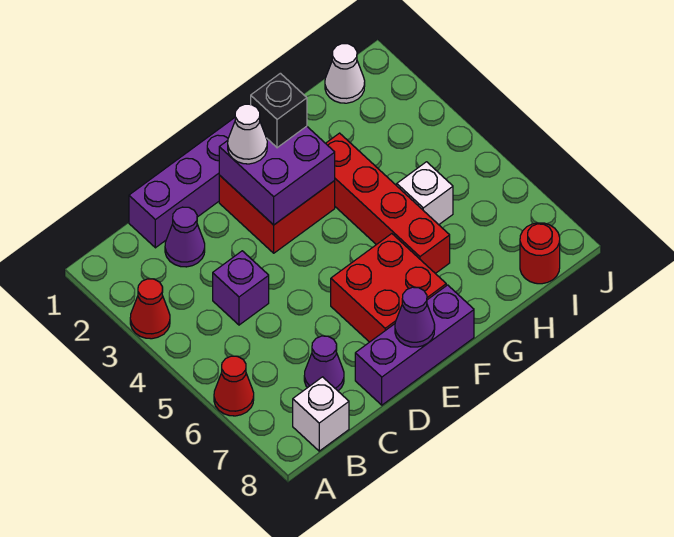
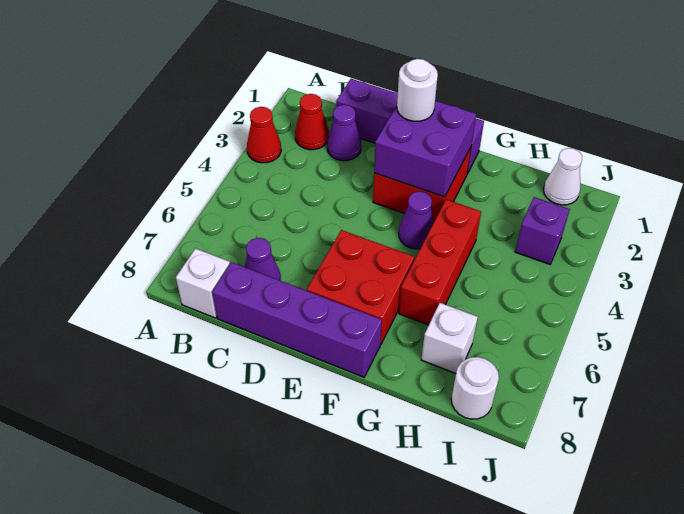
red 1x1 cone [214,356,254,416] -> red 1x1 cone moved to [295,94,329,150]
purple 1x1 brick [213,251,269,325] -> purple 1x1 brick moved to [515,197,570,264]
purple 1x3 brick [355,285,474,405] -> purple 1x4 brick [212,262,382,377]
white 1x1 cone [228,104,267,164] -> white 1x1 round brick [397,59,438,121]
purple 1x1 cone [395,287,435,347] -> purple 1x1 cone moved to [399,191,434,249]
black 1x1 brick [251,73,307,148] -> none
red 1x4 brick [326,133,450,274] -> red 1x3 brick [399,200,481,325]
white 1x1 brick [397,162,453,225] -> white 1x1 brick moved to [421,303,478,374]
red 1x1 round brick [520,223,560,284] -> white 1x1 round brick [451,357,499,419]

